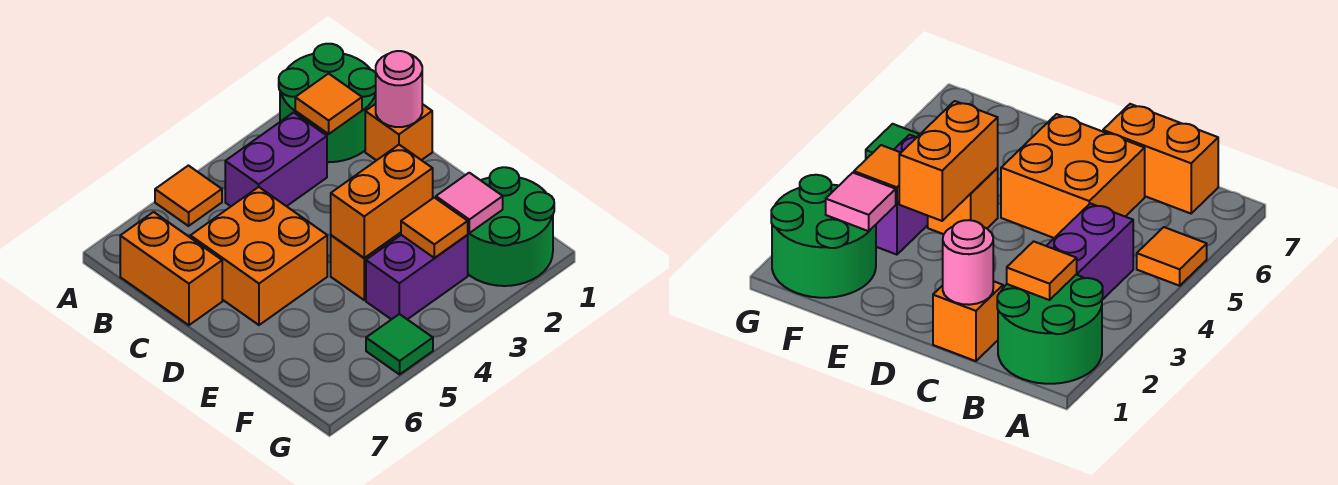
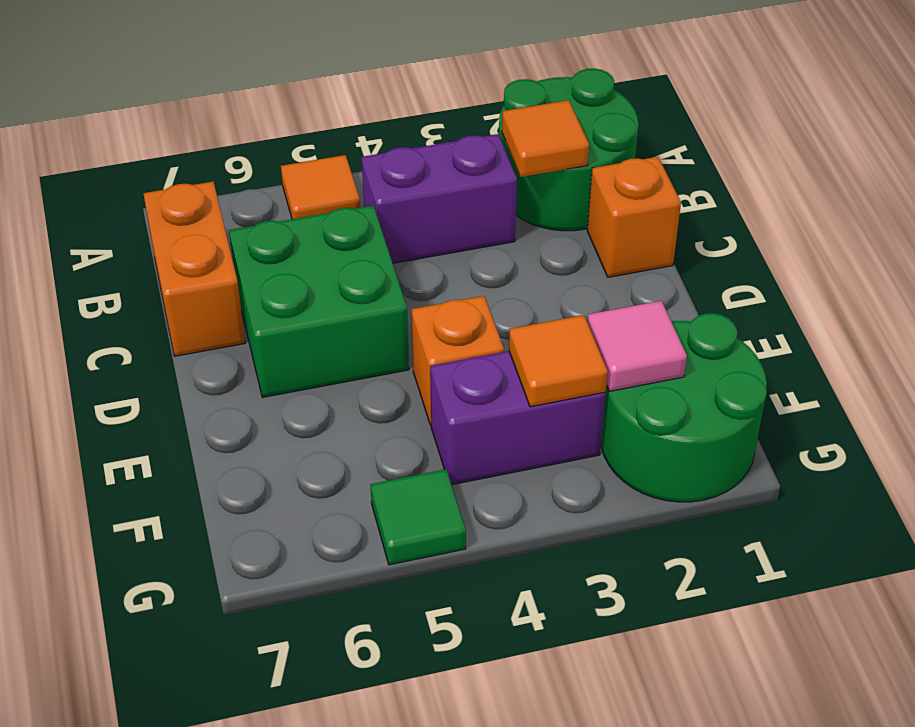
pink 1x1 round brick [376,51,422,127] -> none
orange 2x2 brick [190,187,327,325] -> green 2x2 brick [229,205,409,397]
orange 1x2 brick [331,145,433,258] -> none

